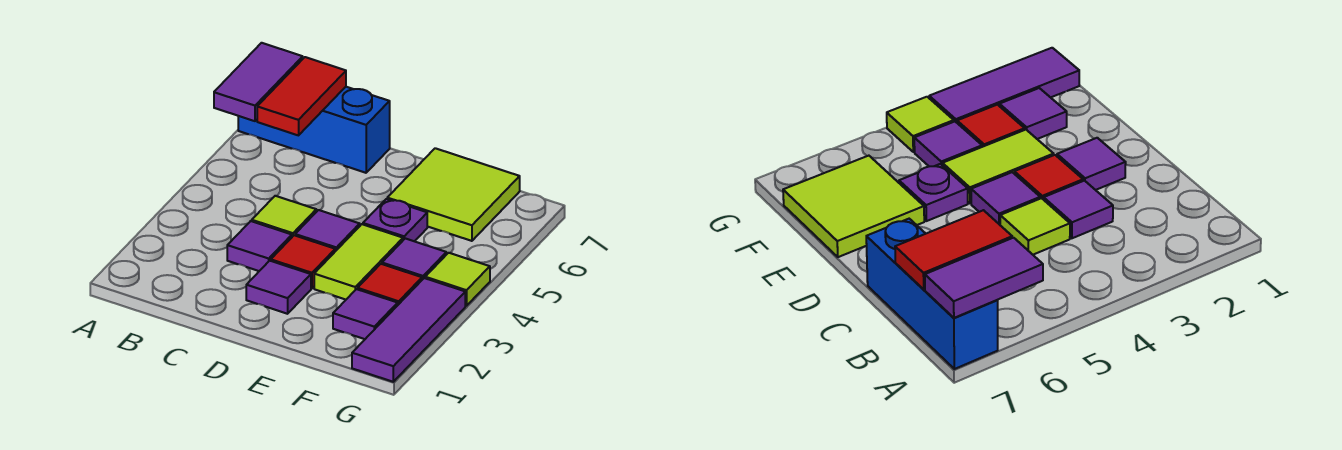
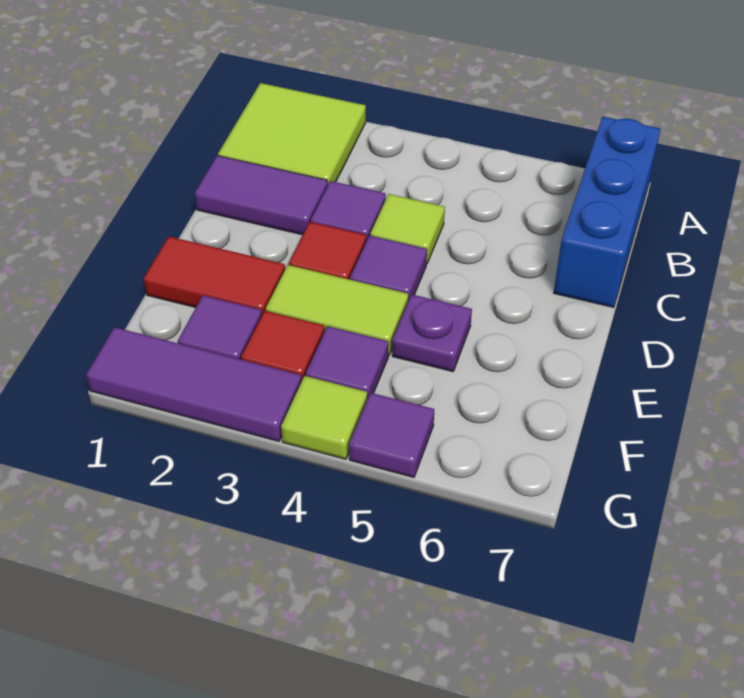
purple 1x2 tile [214,43,303,121] -> purple 1x2 tile moved to [195,156,328,235]
red 1x2 tile [257,57,346,135] -> red 1x2 tile moved to [144,237,285,314]
purple 1x1 tile [246,261,311,314] -> purple 1x1 tile moved to [349,393,434,477]
lime 2x2 tile [387,148,520,241] -> lime 2x2 tile moved to [218,83,366,184]

